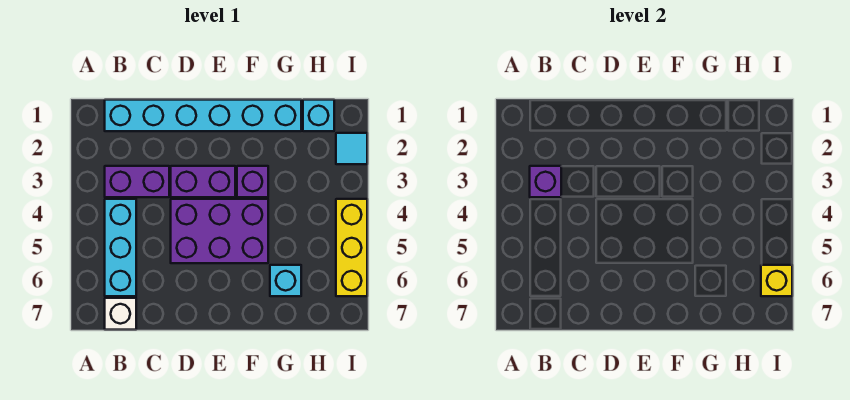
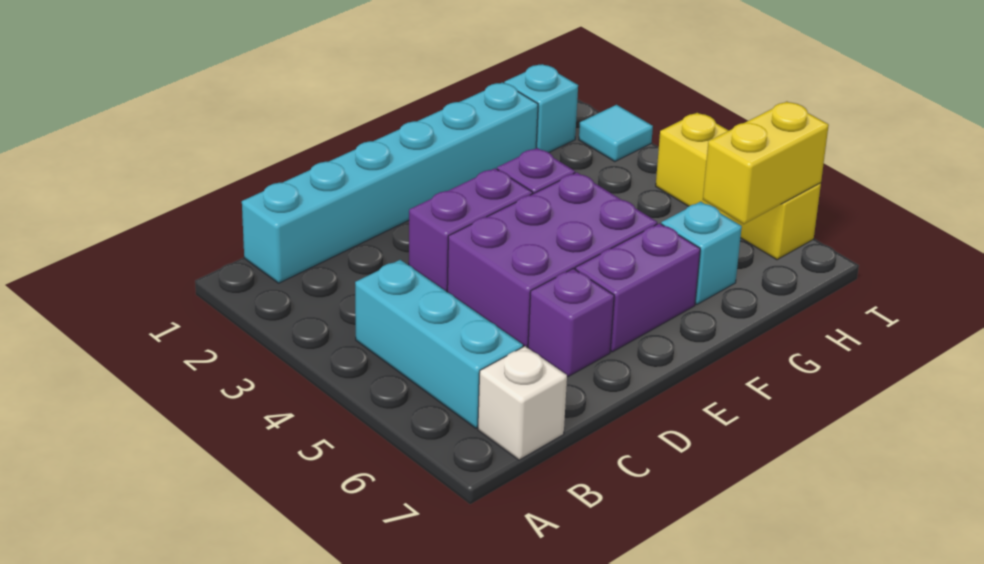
purple 1x2 brick [105,166,169,197] -> purple 1x2 brick moved to [575,223,700,352]
purple 1x1 brick [530,166,561,197] -> purple 1x1 brick moved to [528,268,614,377]
yellow 1x1 brick [761,265,792,296] -> yellow 1x2 brick [703,102,829,224]

